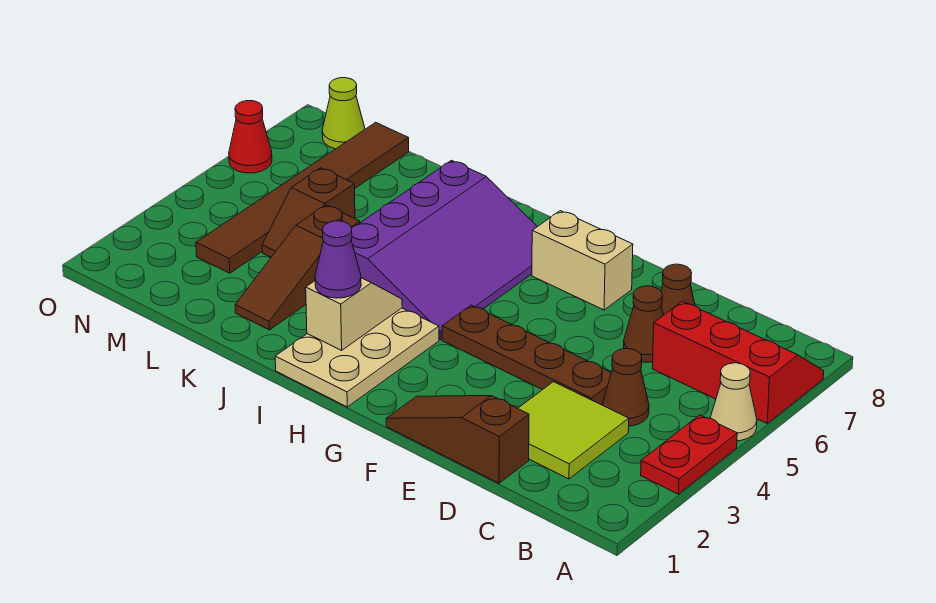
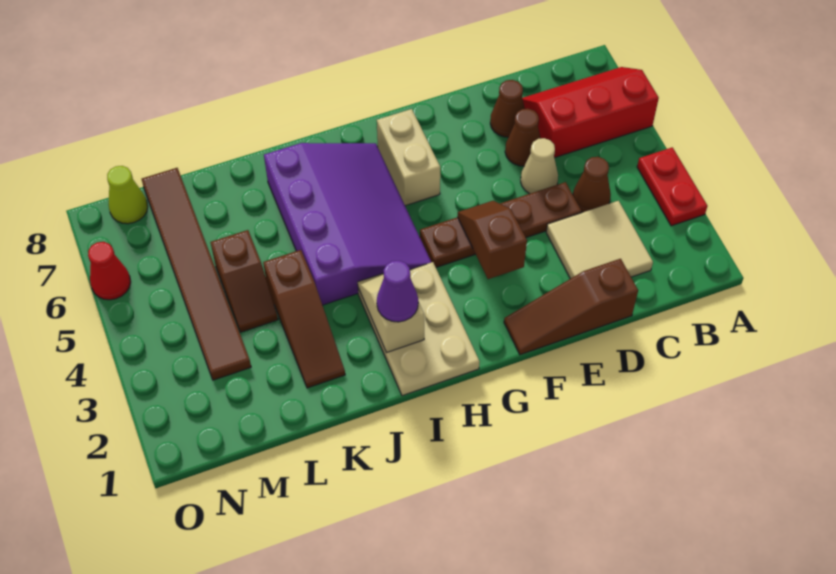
tan 1x1 cone [710,363,757,441] -> tan 1x1 cone moved to [521,138,558,194]
lime 2x2 tile [518,382,629,479] -> tan 2x2 tile [546,201,653,279]
none -> brown 1x2 slope [457,201,527,279]
tan 1x2 brick [532,211,633,310] -> tan 1x2 brick turned to [377,109,440,206]

